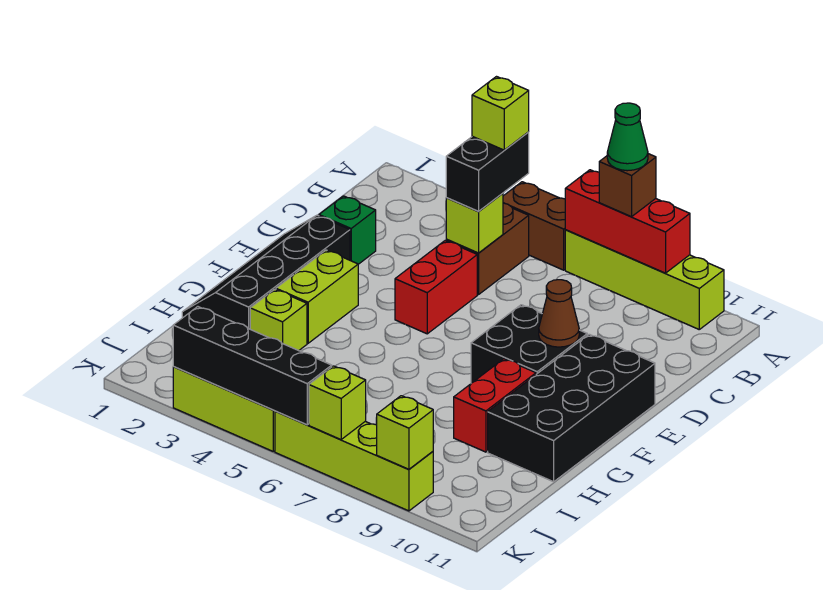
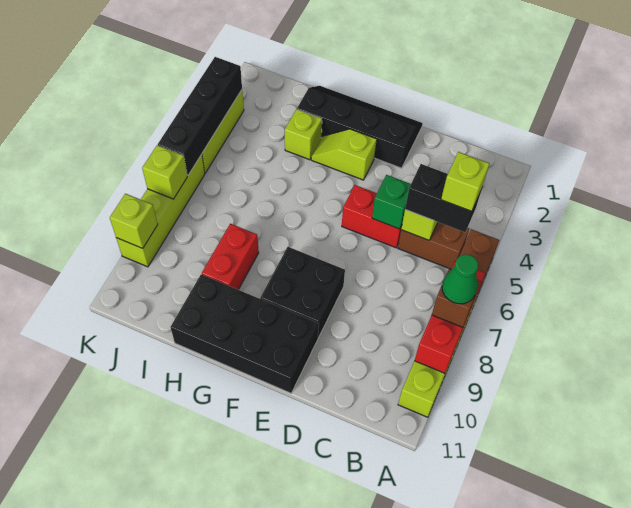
green 1x1 brick [319,196,376,264] -> green 1x1 brick moved to [372,175,411,229]
brown 1x1 cone [539,280,579,347] -> none
lime 1x2 brick [276,250,358,343] -> lime 1x2 slope [311,129,377,180]
red 1x2 brick [454,359,536,452] -> red 1x2 brick turned to [202,224,259,290]

